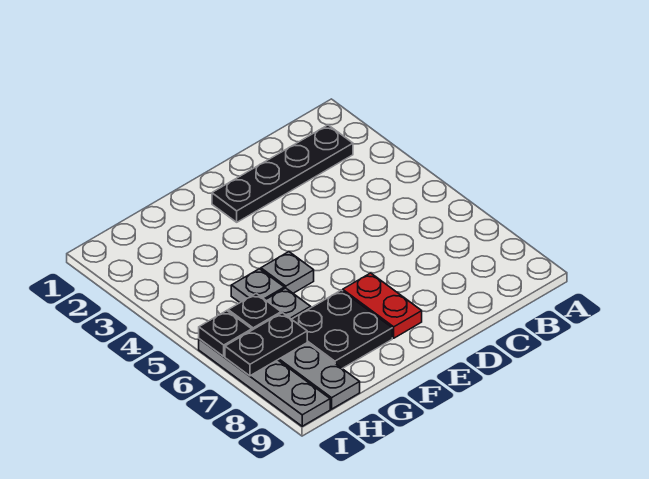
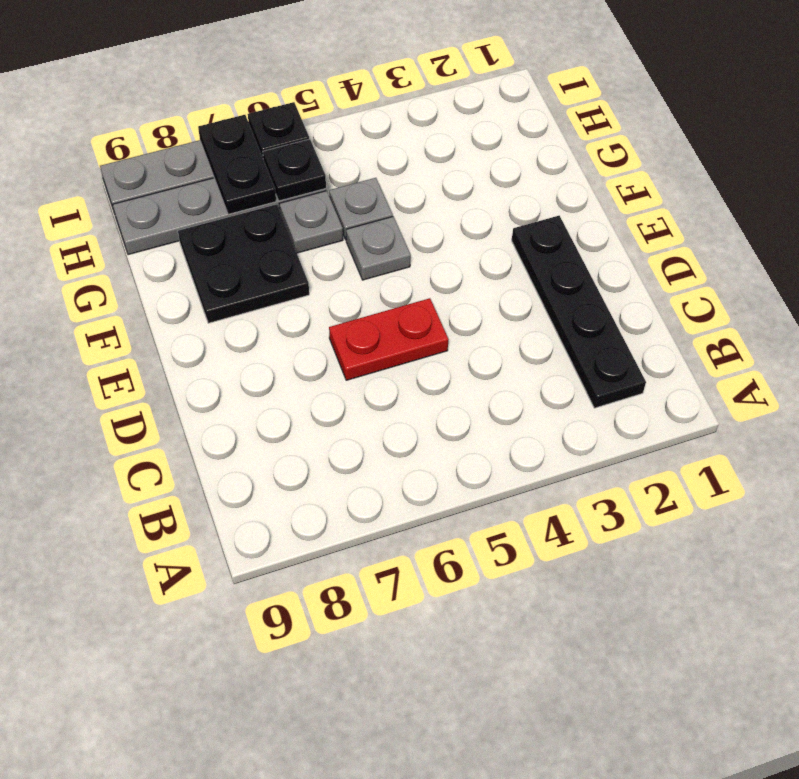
red 1x2 plate [343,273,422,338] -> red 1x2 plate moved to [329,298,449,380]

